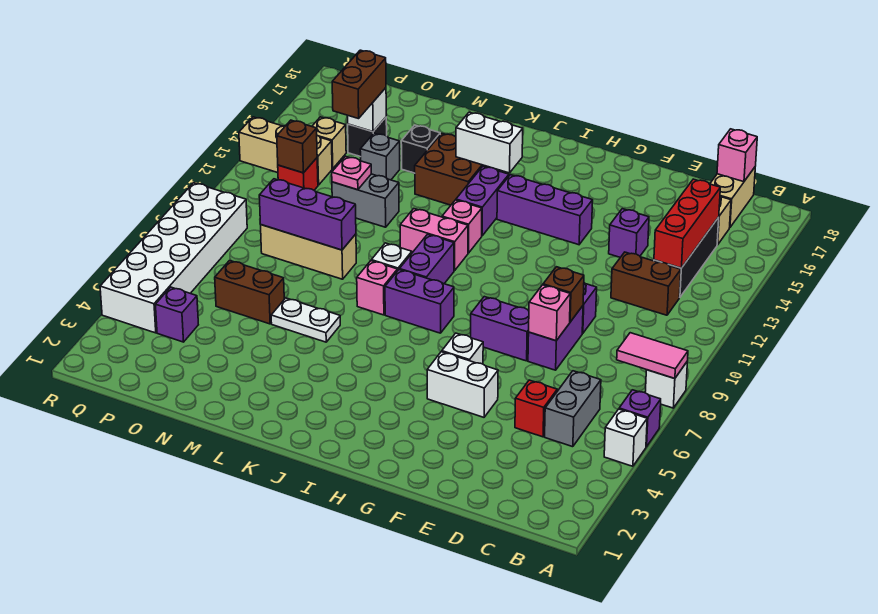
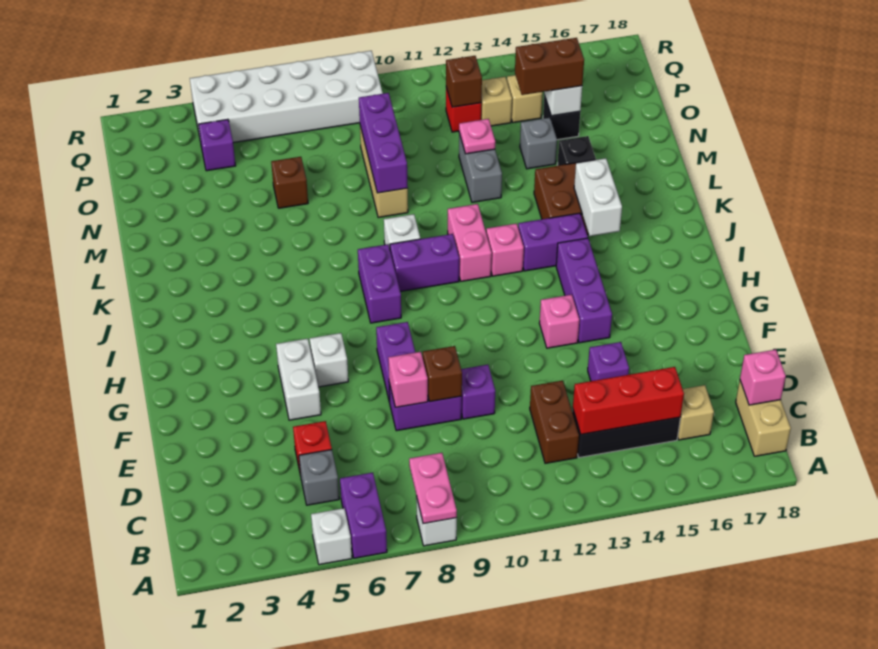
purple 1x1 brick [619,390,661,447] -> purple 1x2 brick [340,473,387,558]
pink 1x2 tile [617,333,688,379] -> pink 1x2 plate [409,453,457,524]
grey 1x2 brick [545,371,601,447] -> grey 1x1 brick [299,450,339,505]
tan 1x2 brick [710,167,755,227] -> tan 1x2 brick turned to [736,381,791,456]
pink 1x1 brick [357,261,397,315] -> pink 1x1 brick moved to [539,295,579,348]
white 1x2 plate [271,298,340,342] -> none
brown 1x2 brick [215,261,284,324] -> brown 1x1 brick [271,157,308,208]
tan 1x3 brick [239,117,332,185] -> tan 1x1 brick [481,77,512,126]

